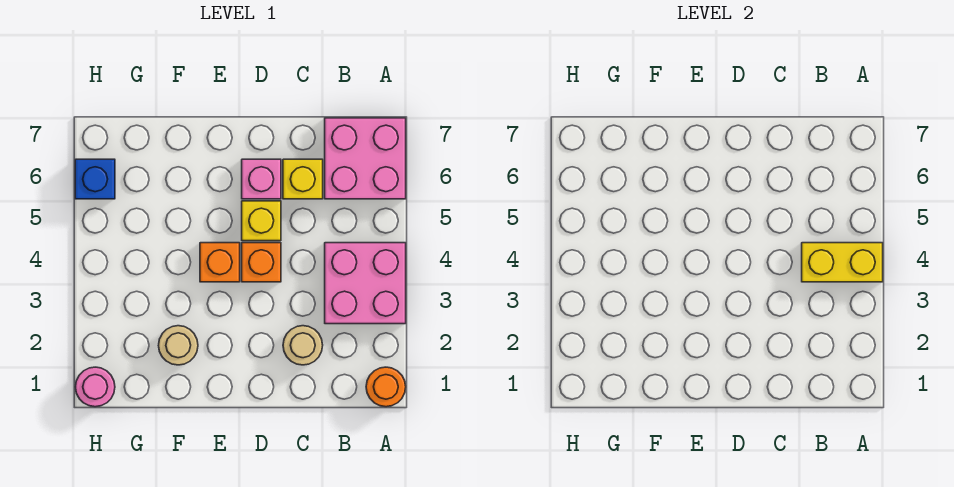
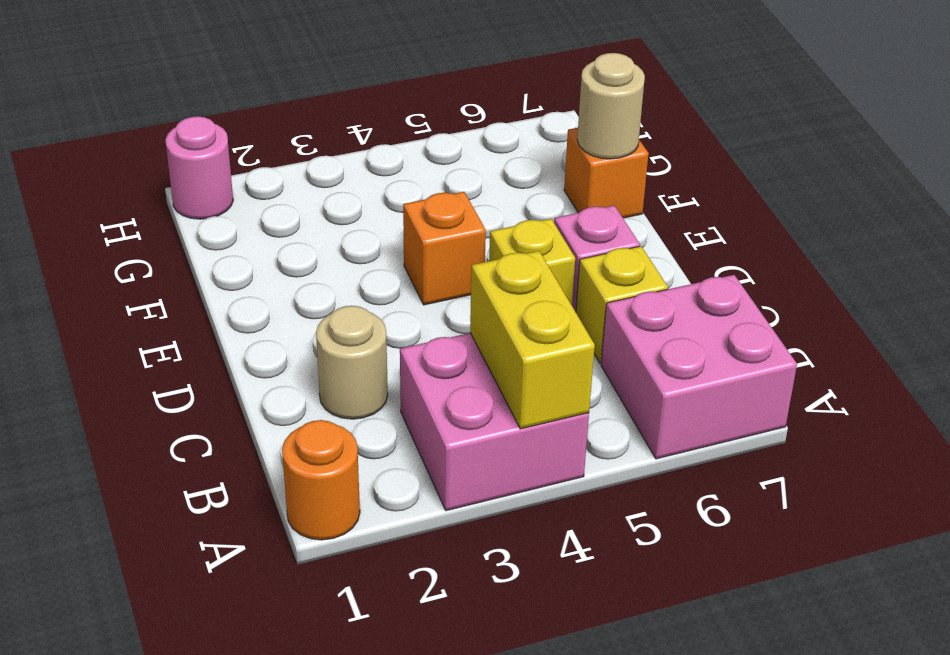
orange 1x1 brick [242,243,281,282] -> orange 1x1 brick moved to [564,128,649,218]
tan 1x1 round brick [159,326,198,365] -> tan 1x1 round brick moved to [577,53,645,159]
blue 1x1 brick [75,159,115,199] -> none

